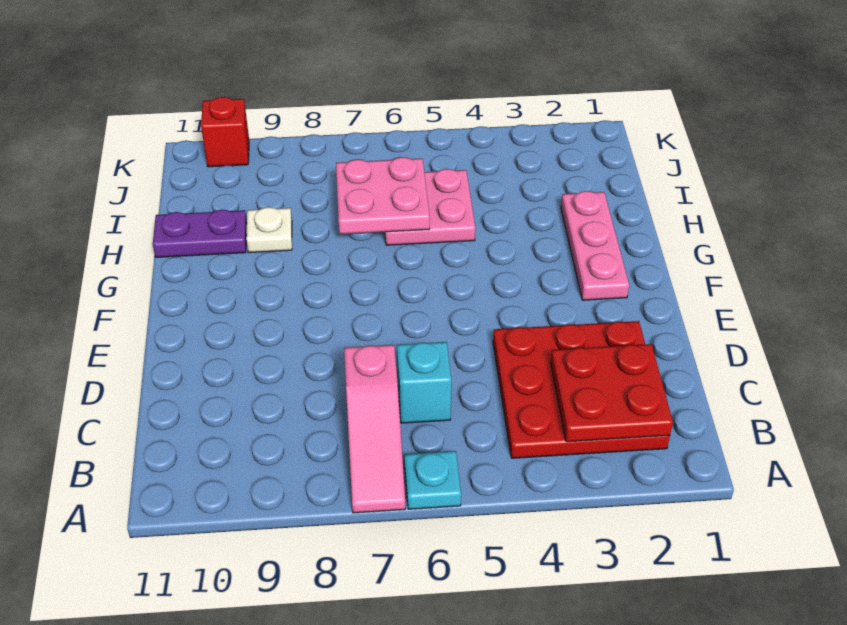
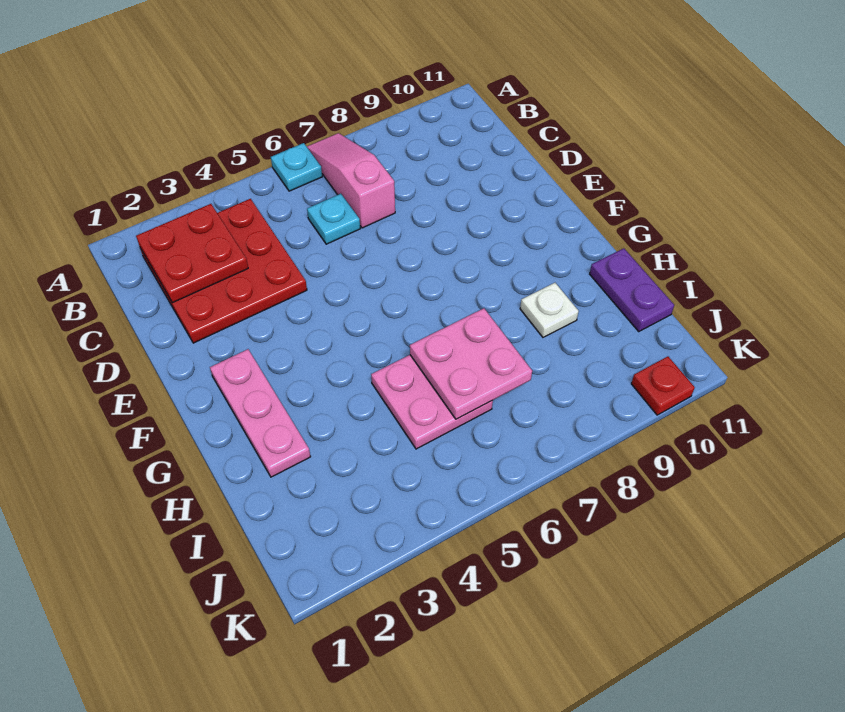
cyan 1x1 brick [397,342,451,423] -> cyan 1x1 plate [307,194,360,244]
purple 1x2 plate [153,210,247,257] -> purple 1x2 plate turned to [590,248,674,332]
red 1x1 brick [201,97,249,167] -> red 1x1 plate [631,357,695,415]

